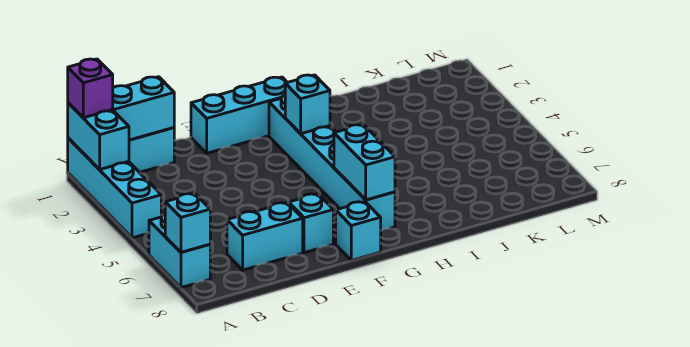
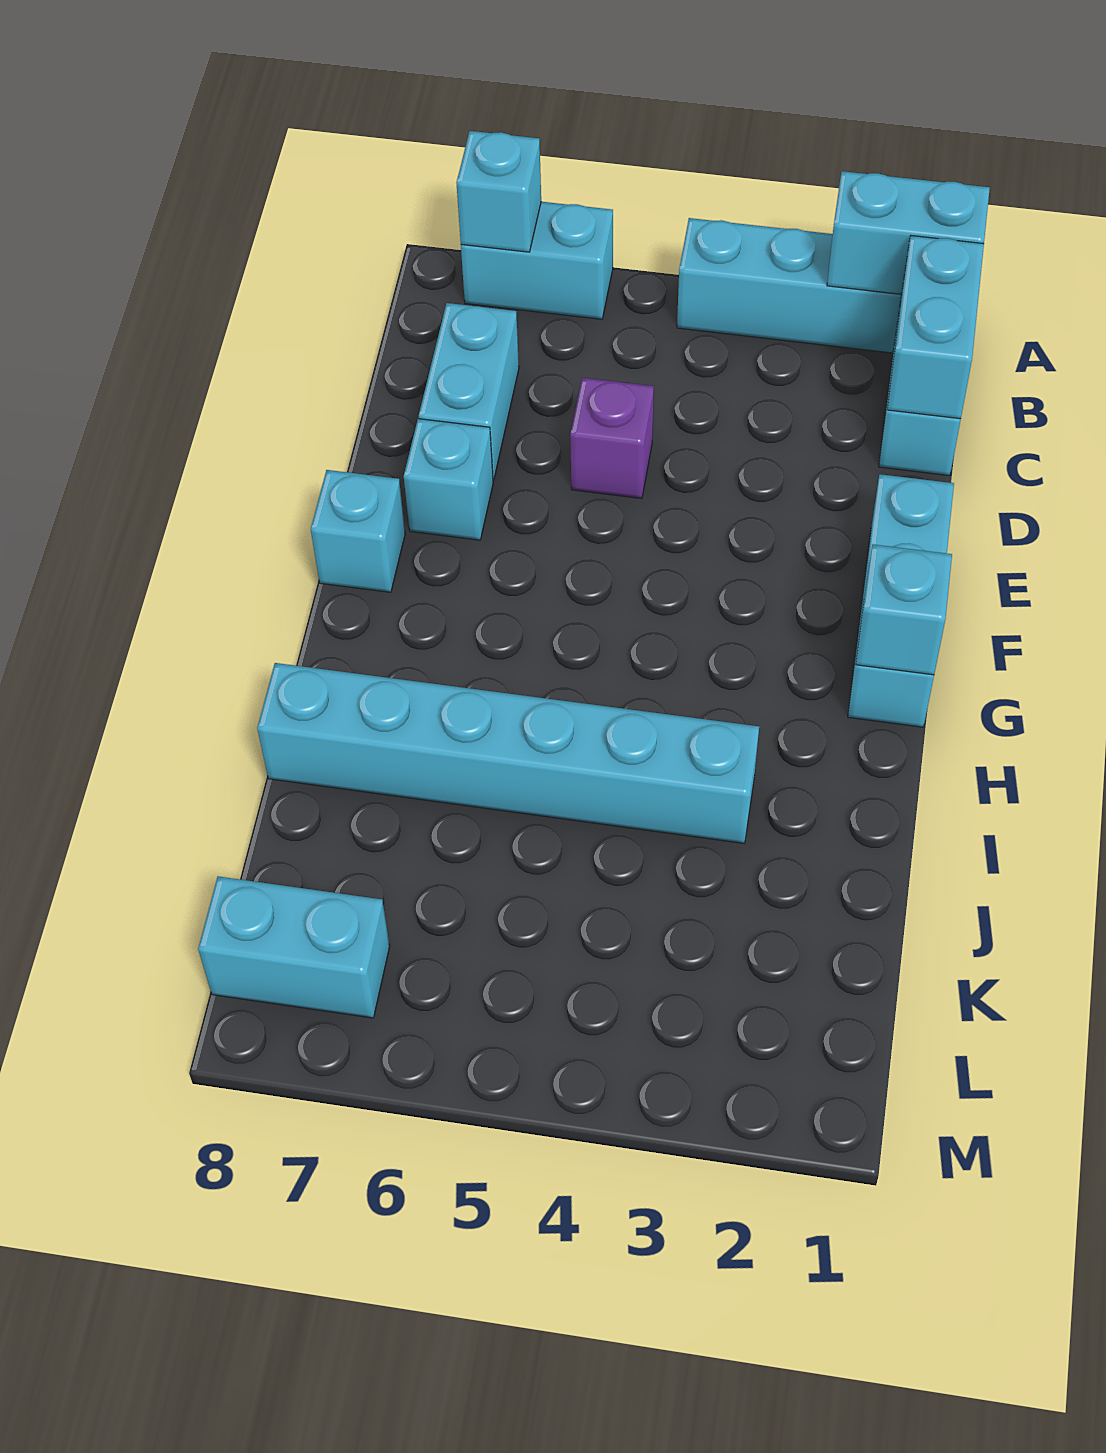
purple 1x1 brick [68,59,113,118] -> purple 1x1 brick moved to [570,378,654,499]
cyan 1x6 brick [269,95,395,230] -> cyan 1x6 brick moved to [257,663,759,843]
cyan 1x1 brick [285,75,330,134] -> cyan 1x1 brick moved to [856,544,952,675]
cyan 1x2 brick [334,125,395,200] -> cyan 1x2 brick moved to [198,876,390,1018]

